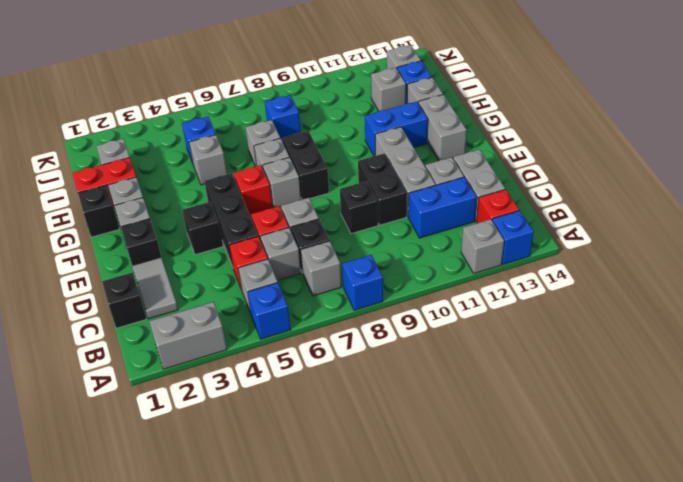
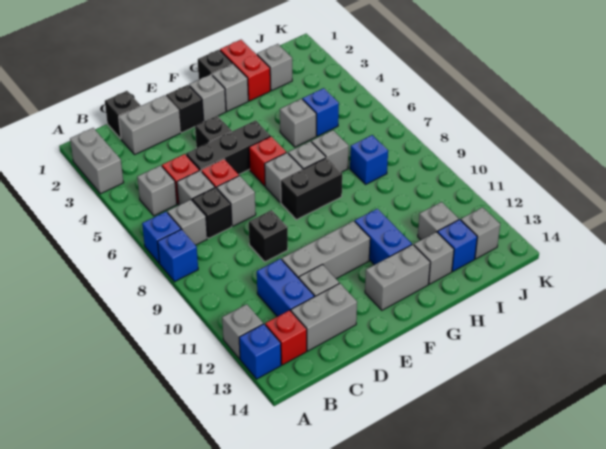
blue 1x1 brick [248,283,291,339] -> blue 1x1 brick moved to [142,212,181,263]
grey 1x2 tile [132,257,178,319] -> grey 1x2 brick [119,95,180,154]
black 1x2 brick [358,153,407,225] -> none

